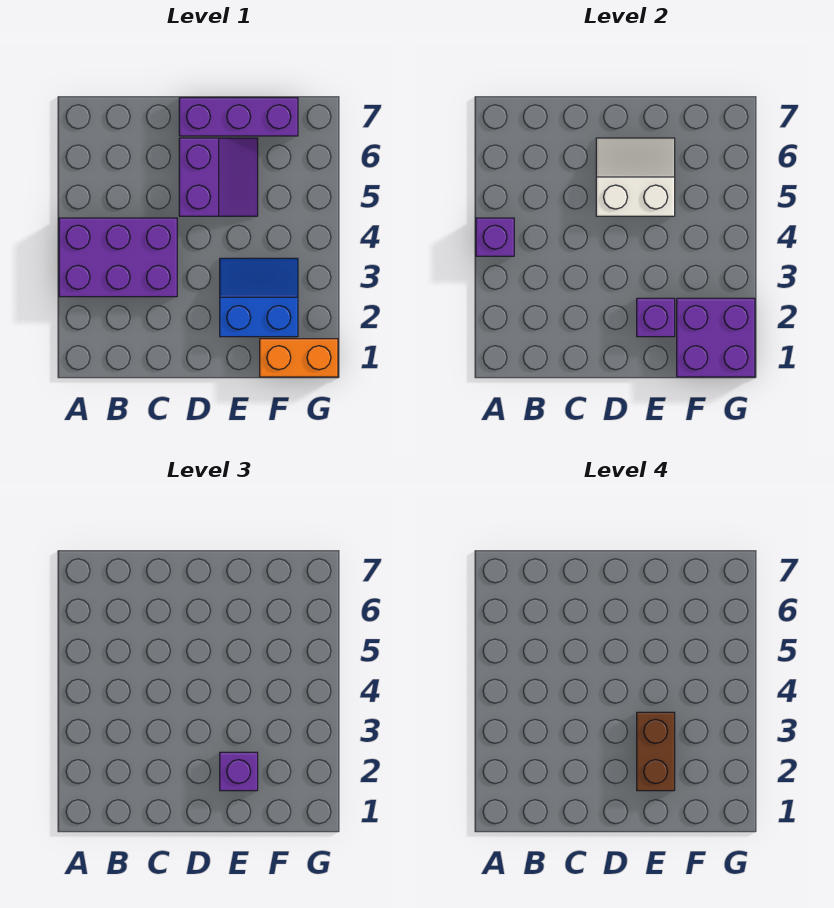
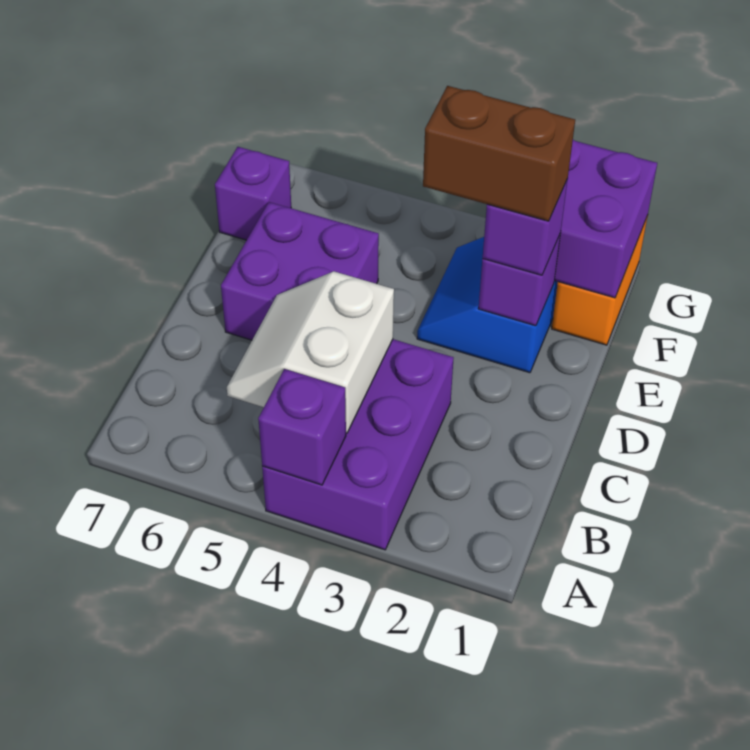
purple 2x2 slope [179,138,258,216] -> purple 2x2 brick [221,202,379,340]
white 2x2 slope [596,138,675,216] -> white 2x2 slope moved to [227,272,394,433]
purple 1x3 brick [179,98,298,136] -> purple 1x1 brick [215,147,291,240]

